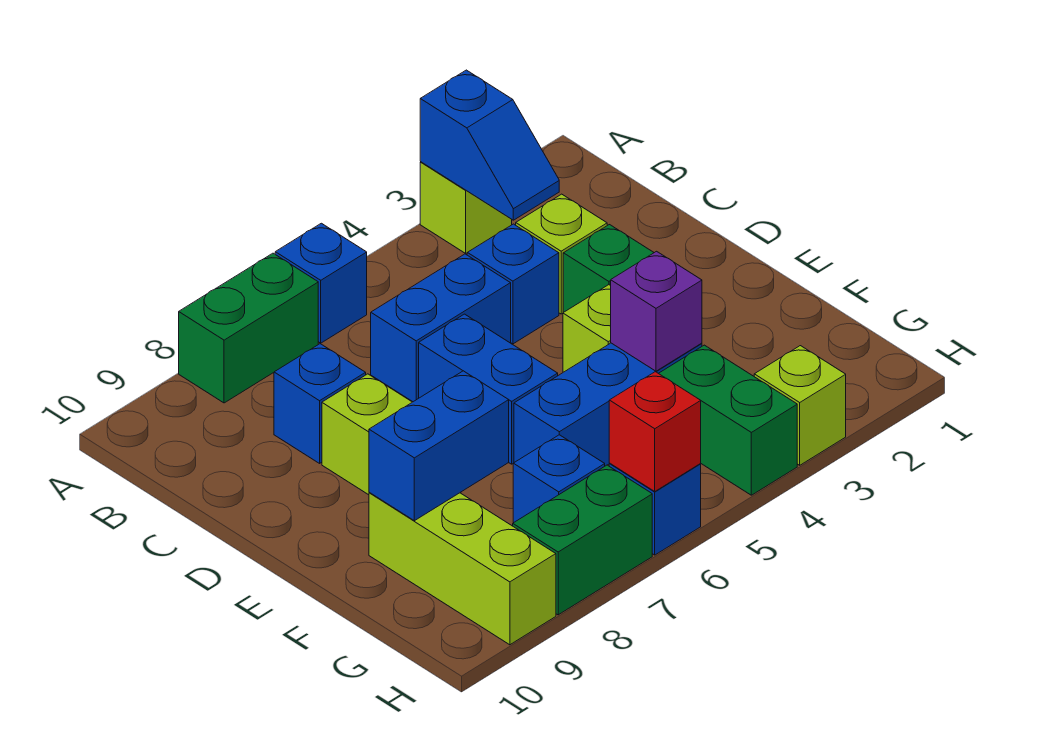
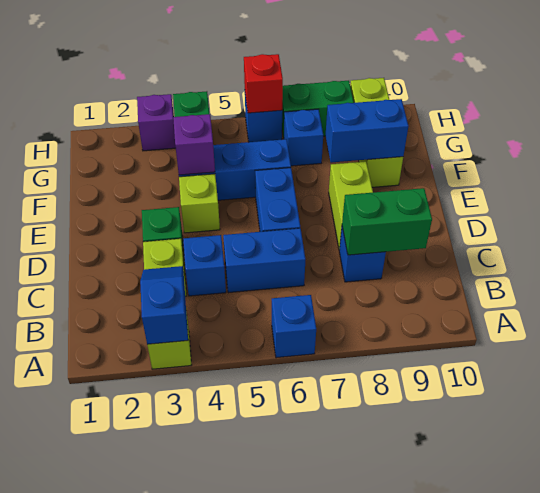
green 1x2 brick [179,253,318,403] -> green 1x2 brick moved to [342,188,432,255]
lime 1x1 brick [754,346,846,465] -> purple 1x1 brick [137,94,176,151]

